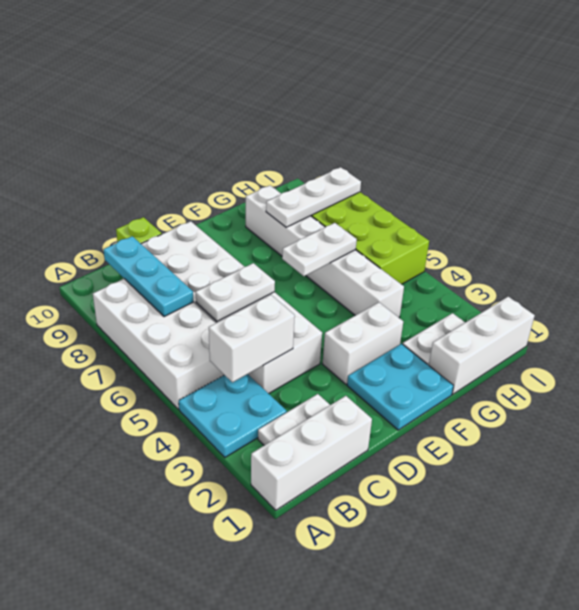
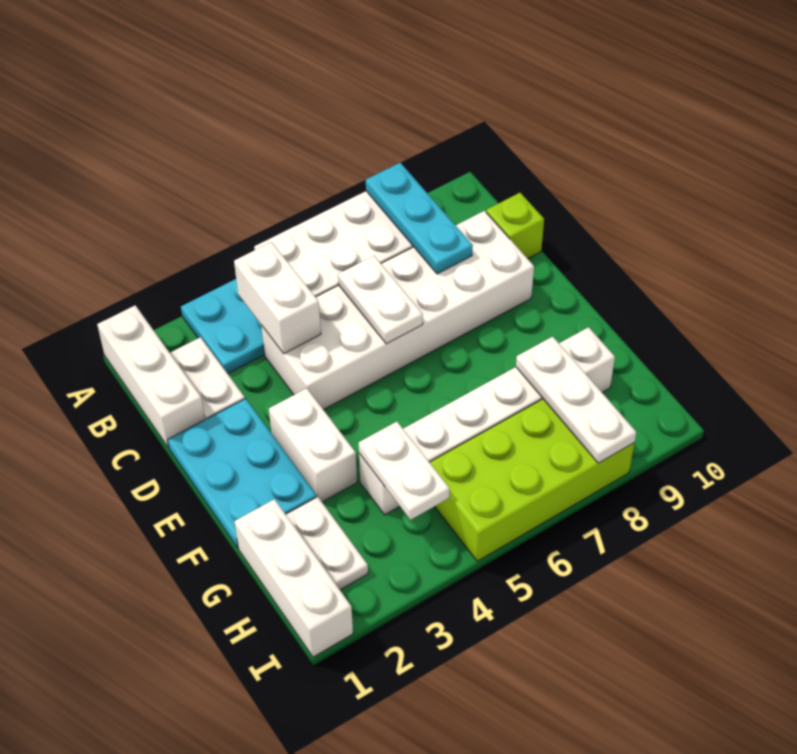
cyan 1x3 plate [103,236,193,317] -> cyan 1x3 plate turned to [366,163,473,274]
cyan 2x2 plate [347,344,453,430] -> cyan 2x3 plate [168,399,317,548]
white 1x2 plate [282,223,357,276] -> white 1x2 plate moved to [359,422,450,520]

